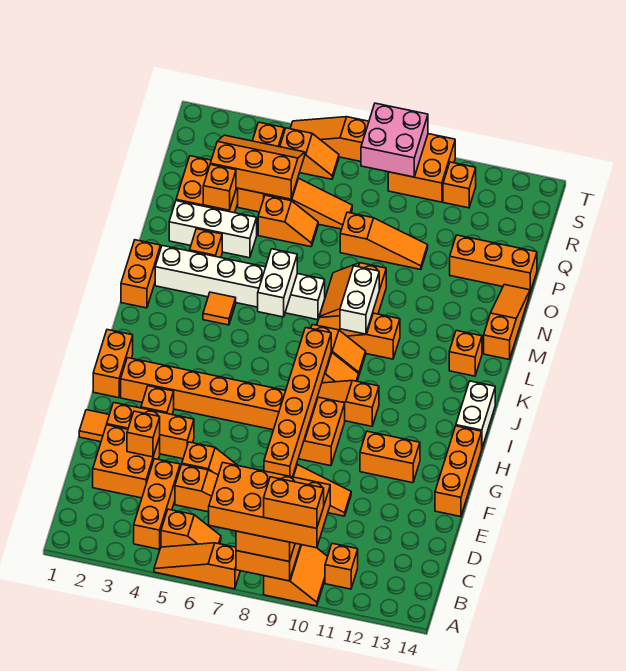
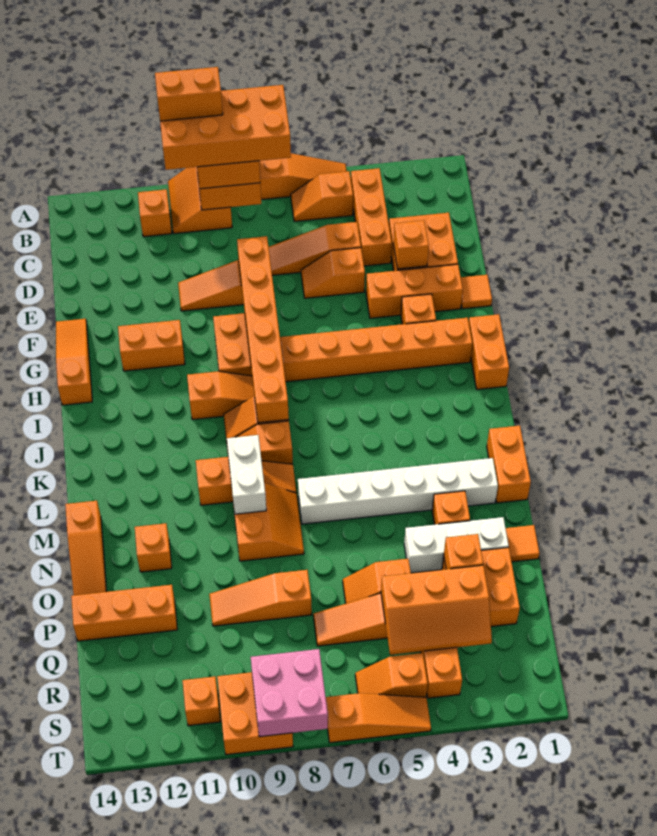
orange 1x3 brick [435,426,482,517] -> orange 1x3 slope [56,319,92,405]
white 1x2 brick [456,381,495,447] -> none
orange 1x1 tile [203,292,236,325] -> orange 1x1 tile moved to [506,525,540,562]
white 1x2 brick [258,249,297,317] -> none
orange 1x1 brick [449,331,482,376] -> orange 1x1 brick moved to [135,523,172,572]

